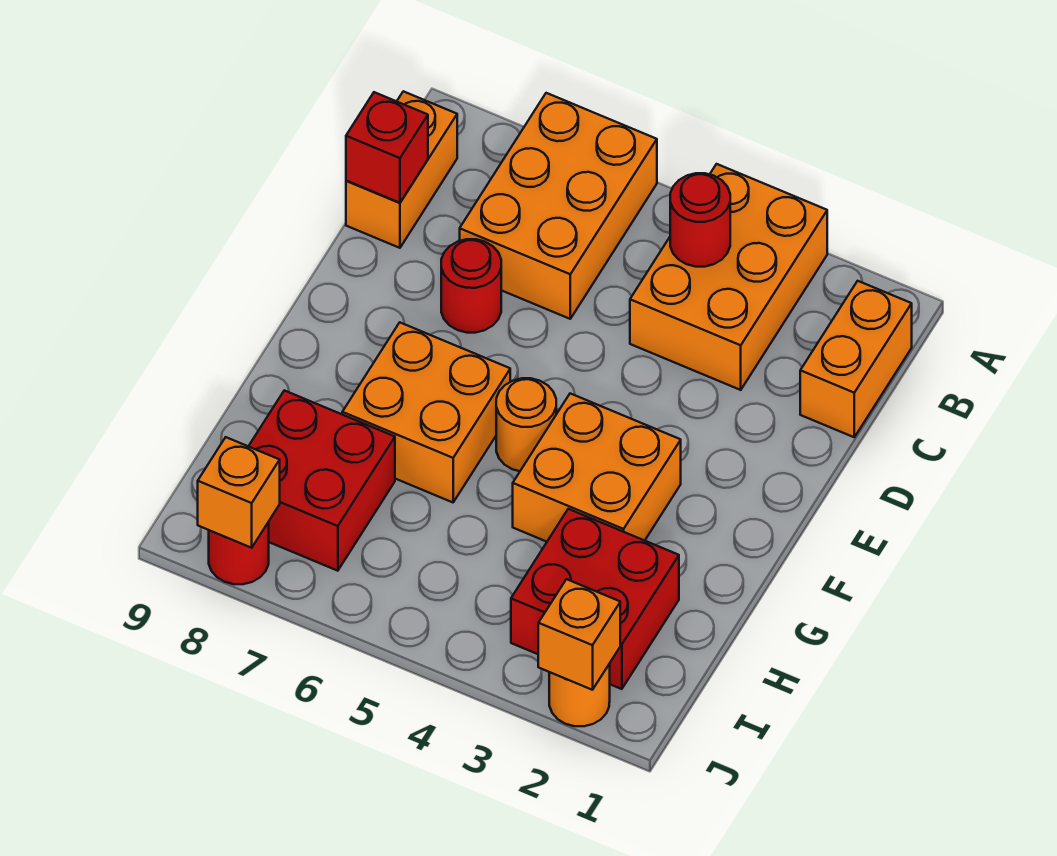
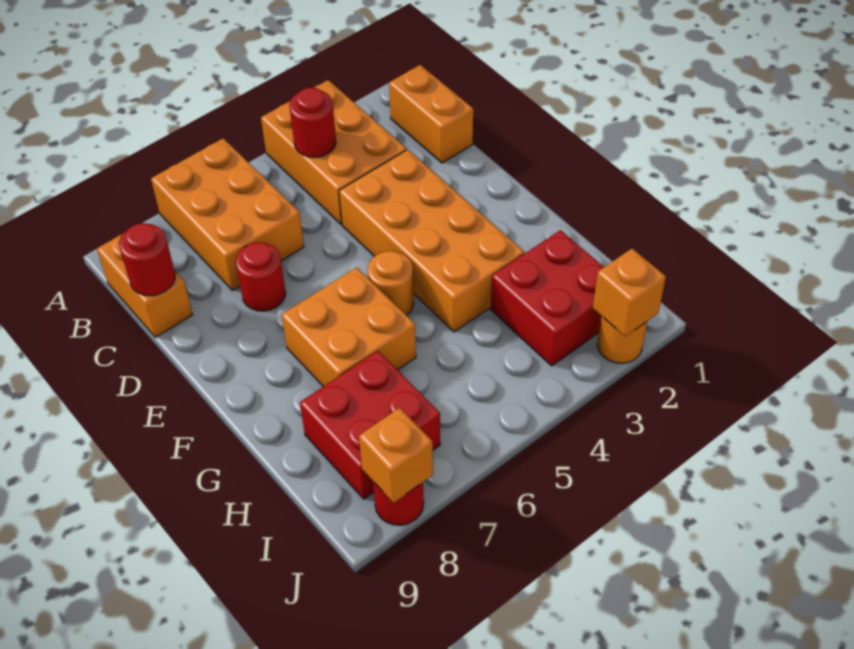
red 1x1 brick [346,92,428,203] -> red 1x1 round brick [119,223,175,296]
orange 2x2 brick [513,393,681,542] -> orange 2x4 brick [339,150,524,332]

